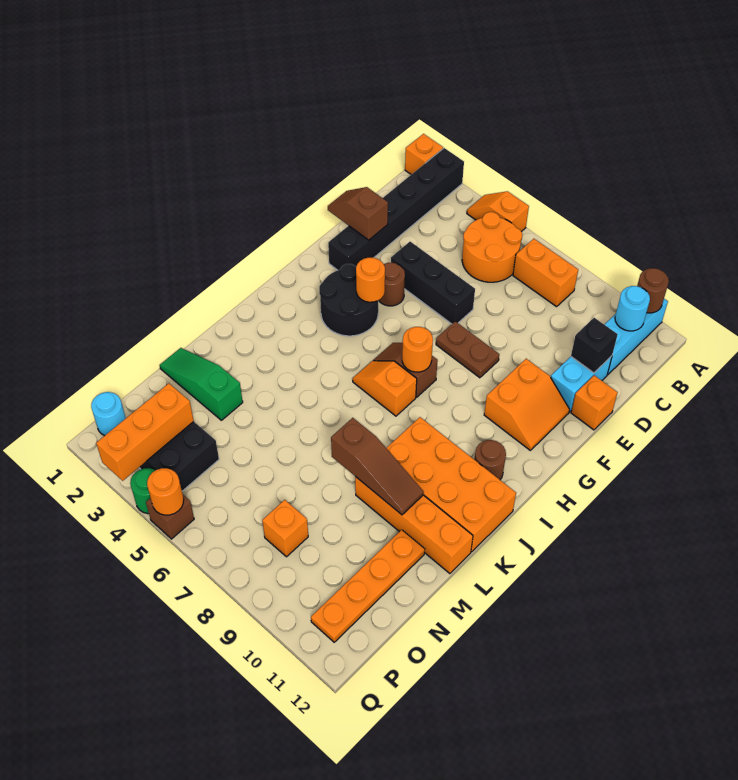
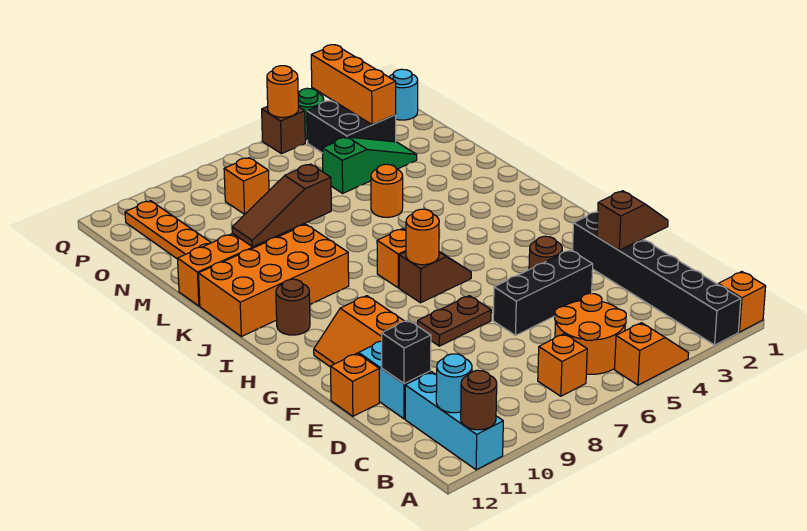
orange 1x2 brick [513,239,578,307] -> orange 1x1 brick [538,334,587,396]
black 2x2 round brick [319,264,378,336] -> none
orange 1x1 round brick [356,258,385,302] -> orange 1x1 round brick moved to [371,164,403,217]
green 1x3 slope [160,348,243,420] -> green 1x3 slope moved to [322,137,417,193]

